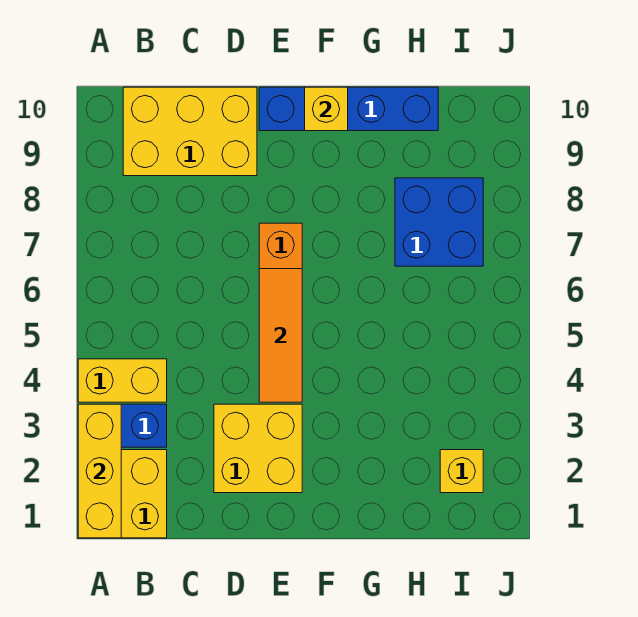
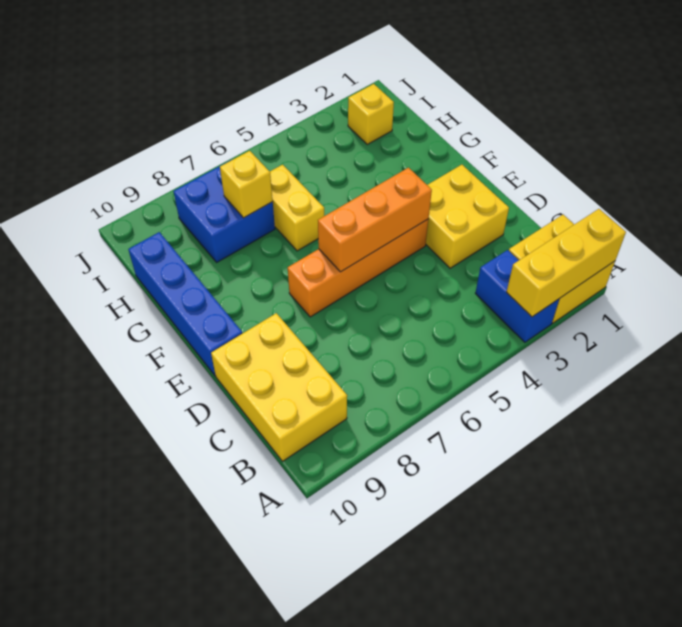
yellow 1x2 brick [78,359,167,402] -> yellow 1x2 brick moved to [270,165,324,251]
orange 1x3 tile [259,269,302,402] -> orange 1x3 brick [318,168,432,272]
yellow 1x1 brick [305,87,348,131] -> yellow 1x1 brick moved to [220,151,273,218]

